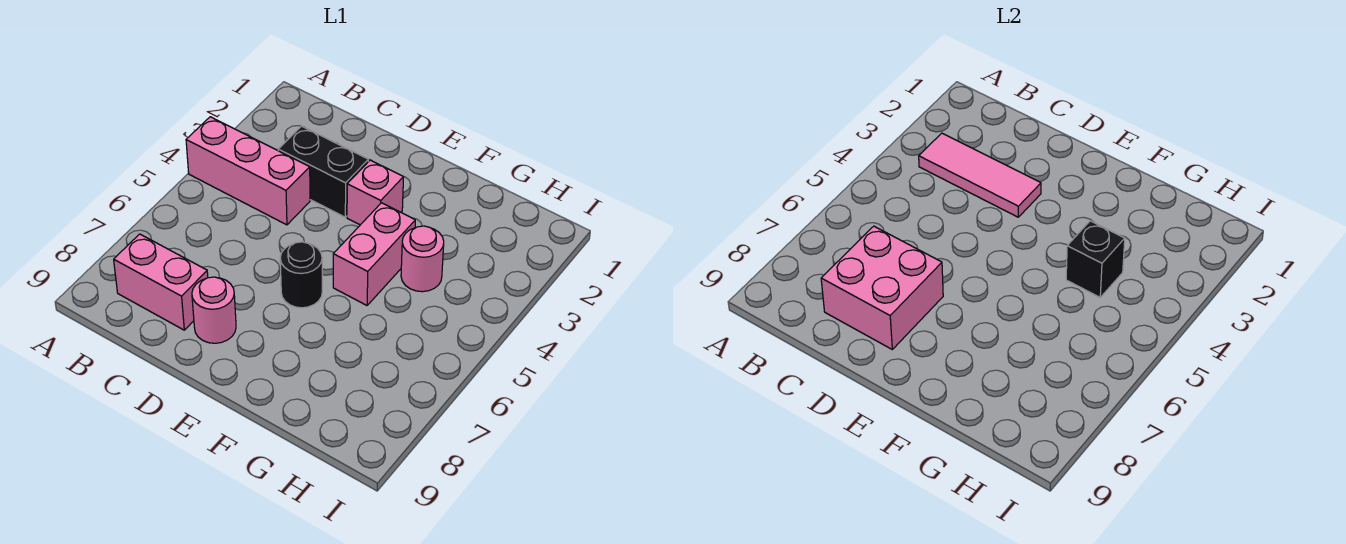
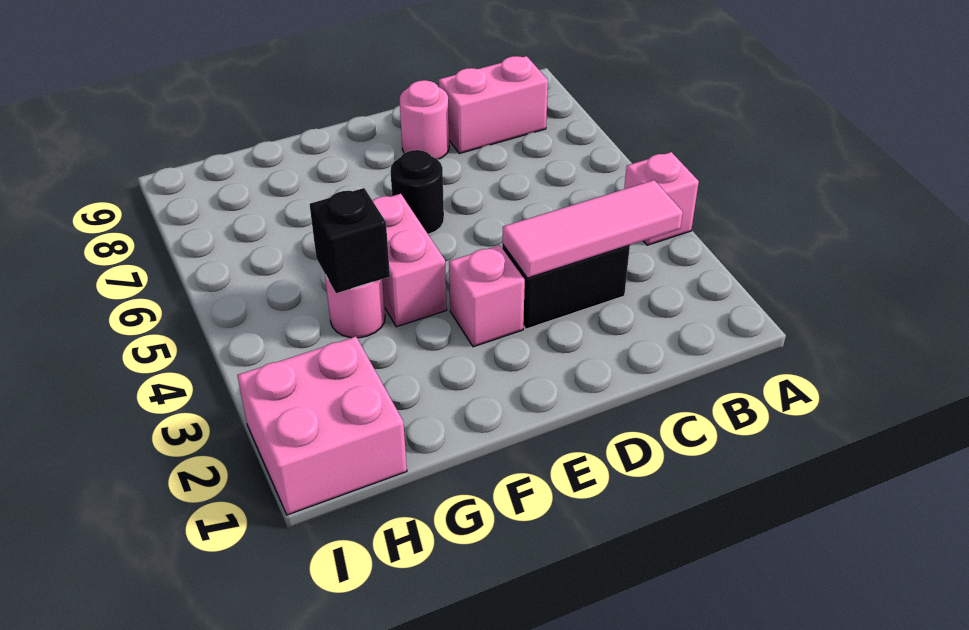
pink 1x3 brick [186,117,310,225] -> pink 1x1 brick [624,152,699,245]
pink 2x2 brick [821,226,943,349] -> pink 2x2 brick moved to [237,337,407,515]

